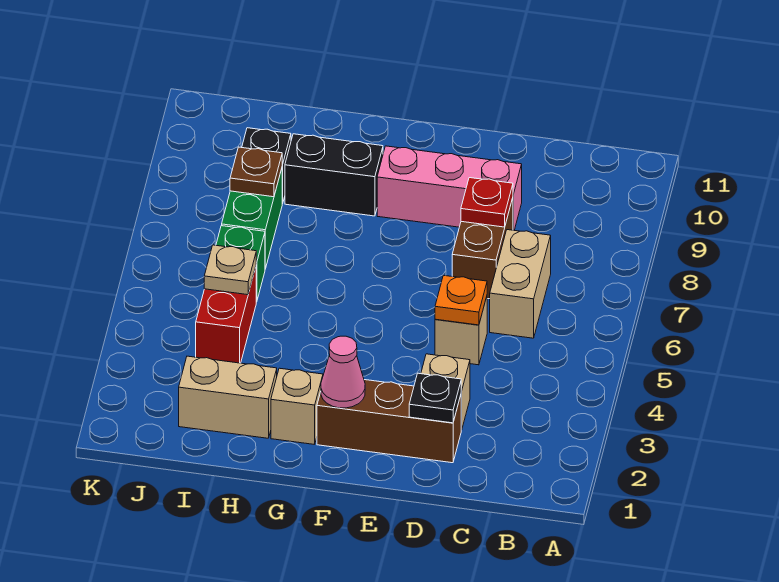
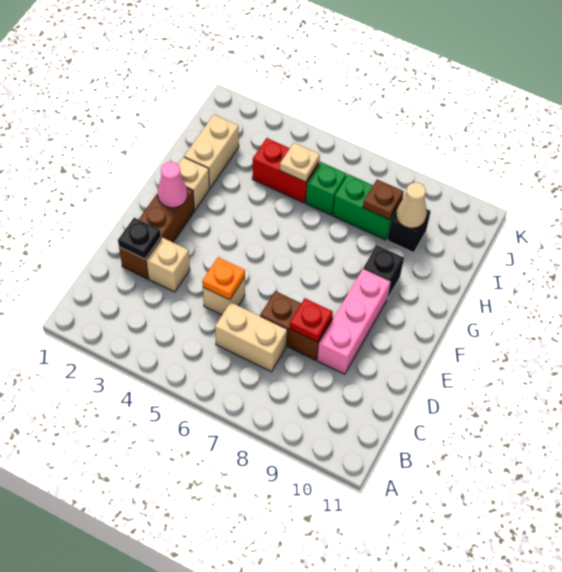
black 1x2 brick [285,134,383,216] -> black 1x1 brick [363,245,404,299]
none -> tan 1x1 cone [396,182,427,228]

